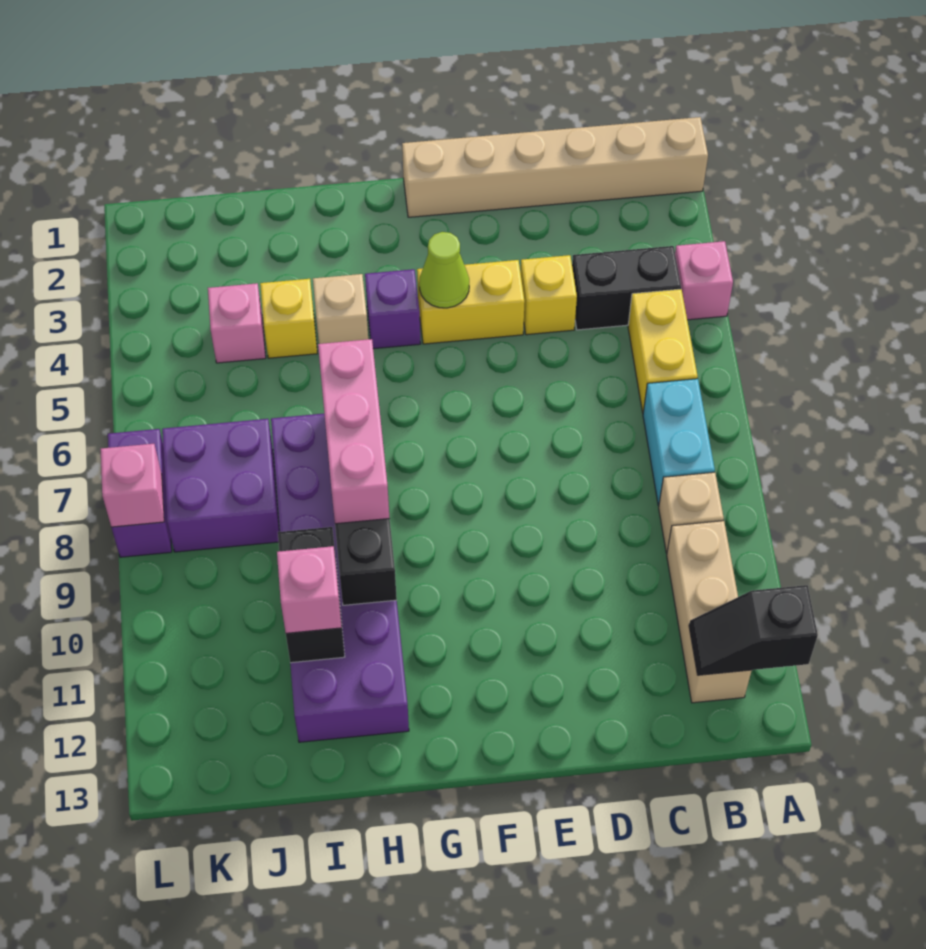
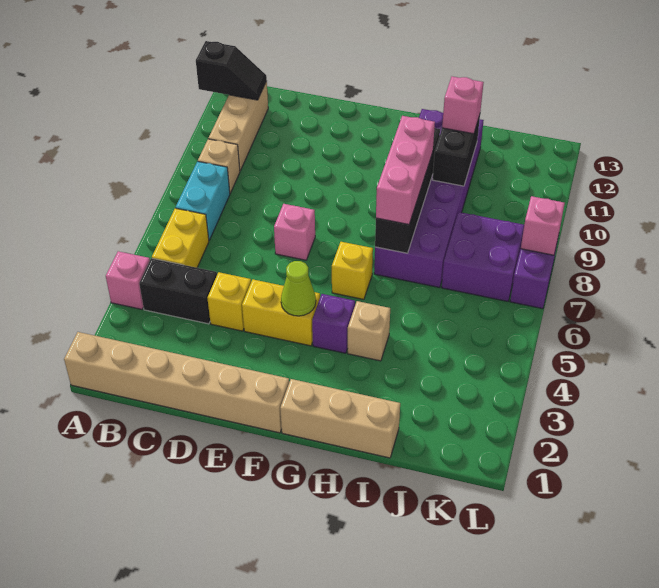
none -> tan 1x3 brick [280,379,400,458]
yellow 1x1 brick [260,279,317,358] -> yellow 1x1 brick moved to [332,242,373,299]
pink 1x1 brick [208,283,266,363] -> pink 1x1 brick moved to [274,204,315,260]

